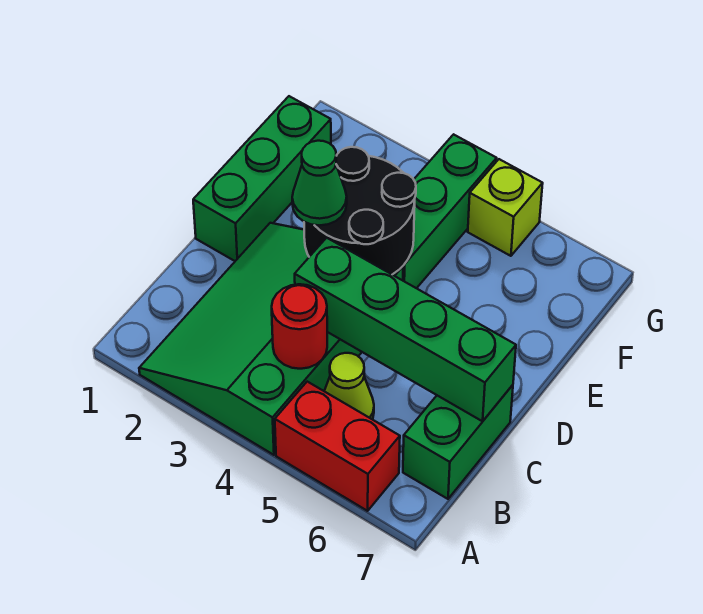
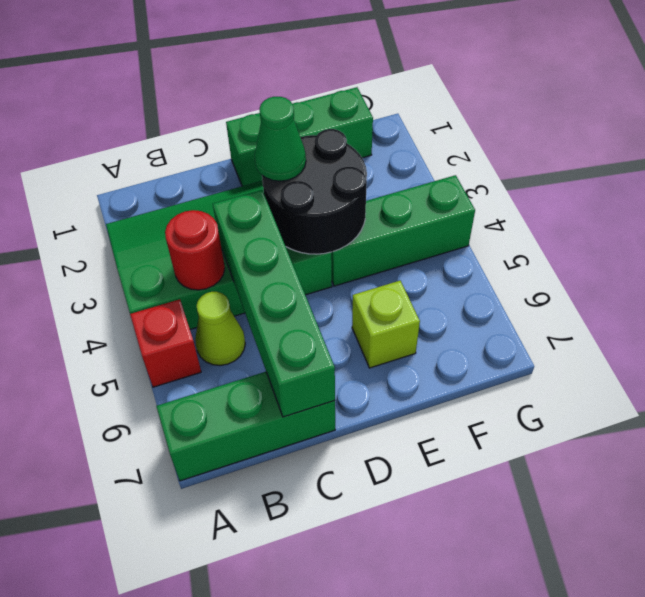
red 1x2 brick [275,382,400,511] -> red 1x1 brick [130,299,201,387]
green 1x2 brick [403,385,513,499] -> green 1x3 brick [156,372,335,481]
lime 1x1 brick [468,159,543,256] -> lime 1x1 brick moved to [352,281,420,368]

